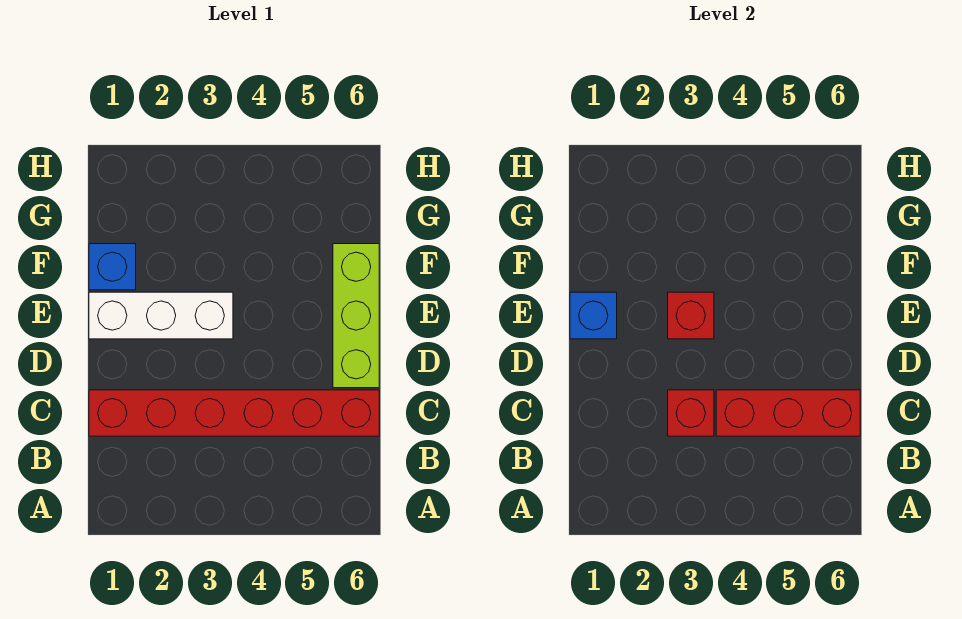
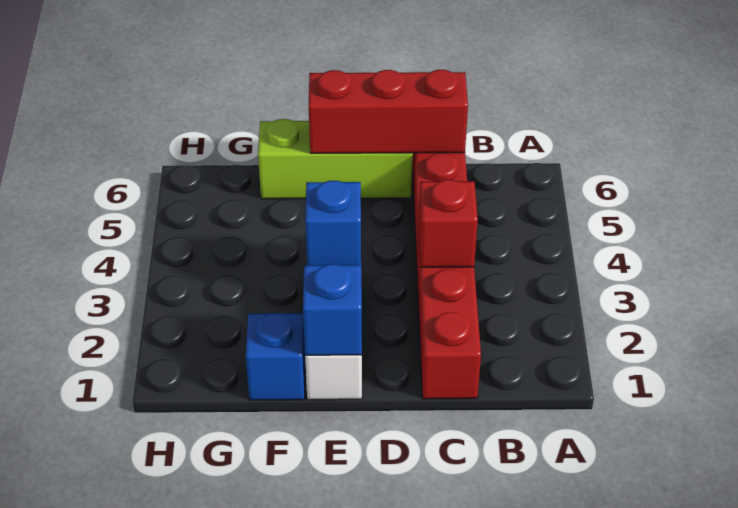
red 1x3 brick [716,390,860,436] -> red 1x3 brick turned to [309,70,468,153]
red 1x1 brick [668,292,714,339] -> blue 1x1 brick [305,181,361,265]

